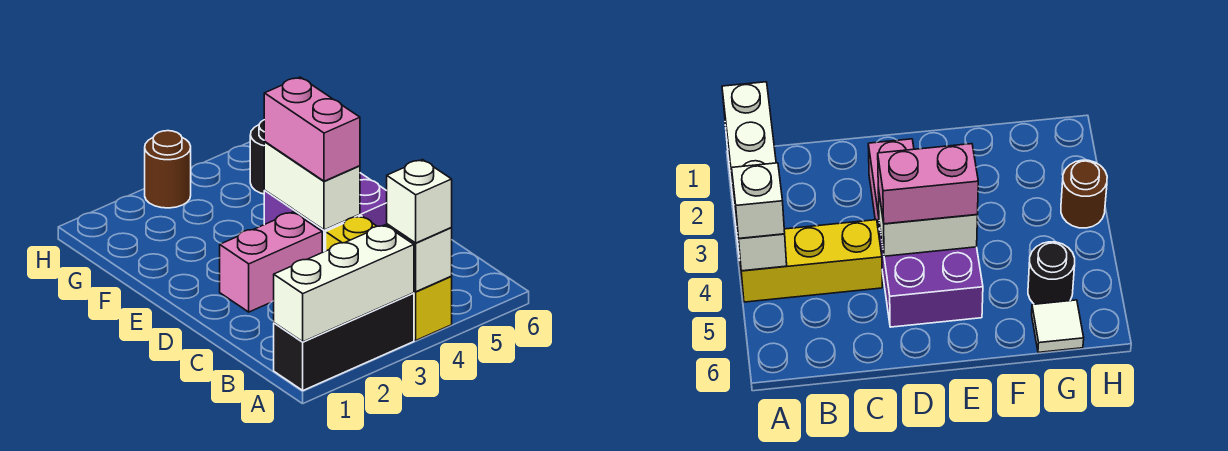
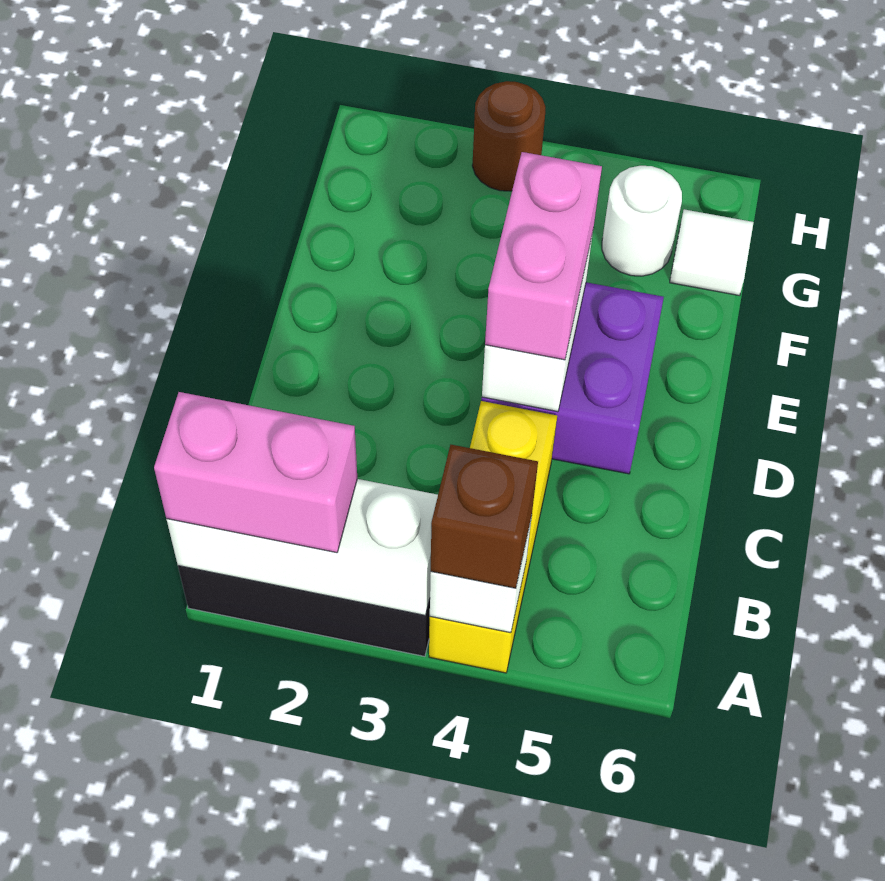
white 1x1 brick [387,160,452,243] -> brown 1x1 brick [431,445,538,588]
pink 1x2 brick [220,212,322,312] -> pink 1x2 brick moved to [154,392,357,553]
black 1x1 round brick [250,120,265,194] -> white 1x1 round brick [602,166,682,276]

